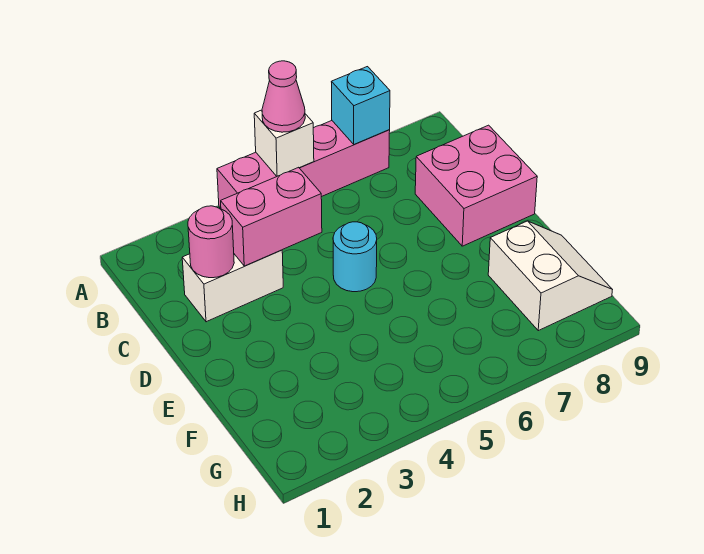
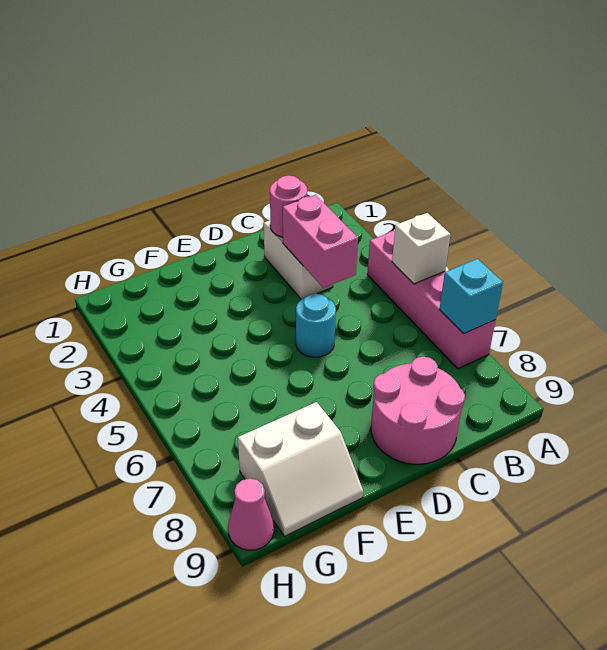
pink 1x1 cone [262,61,305,132] -> pink 1x1 cone moved to [228,478,274,550]
pink 2x2 brick [415,125,537,246] -> pink 2x2 round brick [371,357,465,464]

